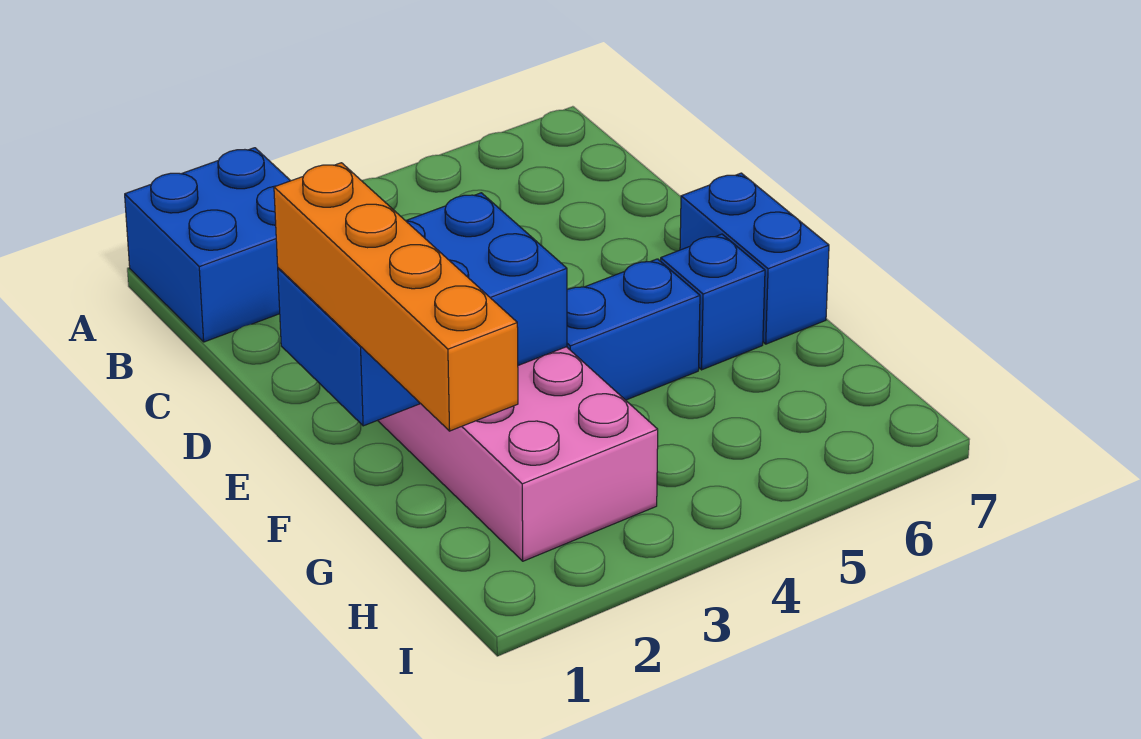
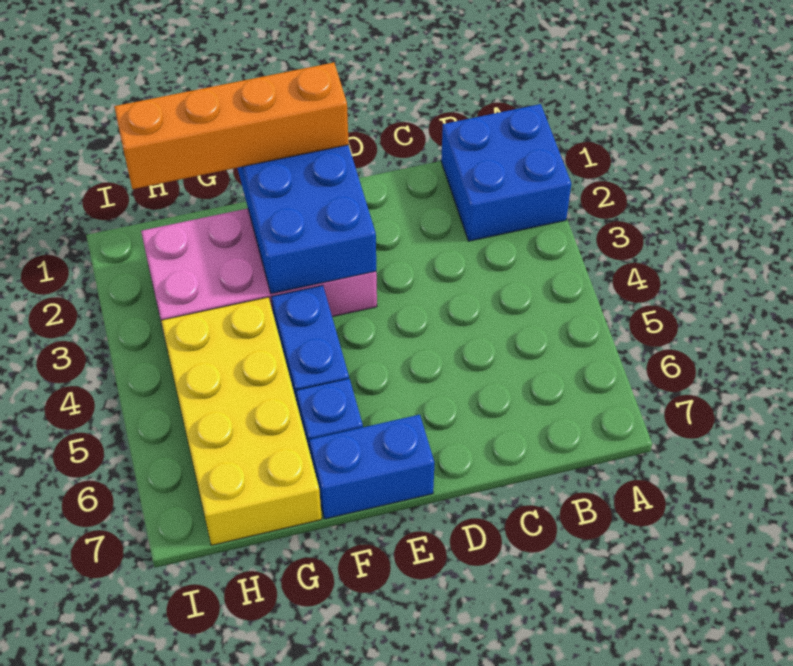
none -> yellow 2x4 brick [161,297,322,545]

